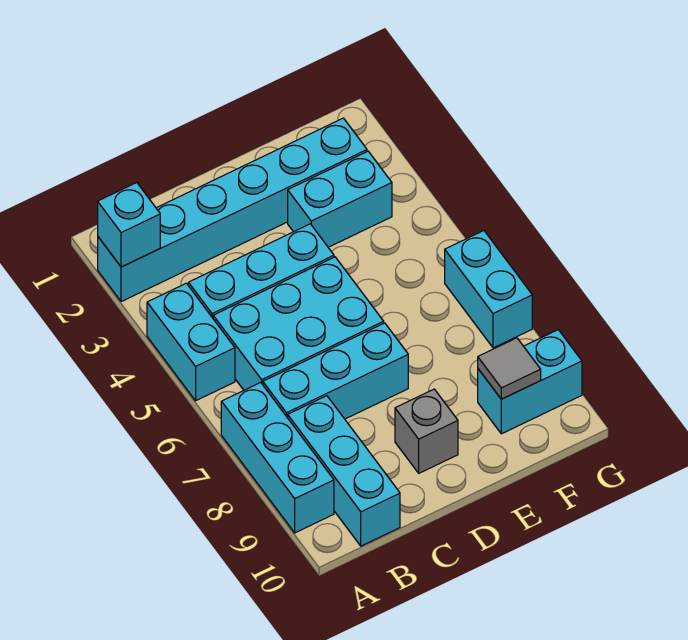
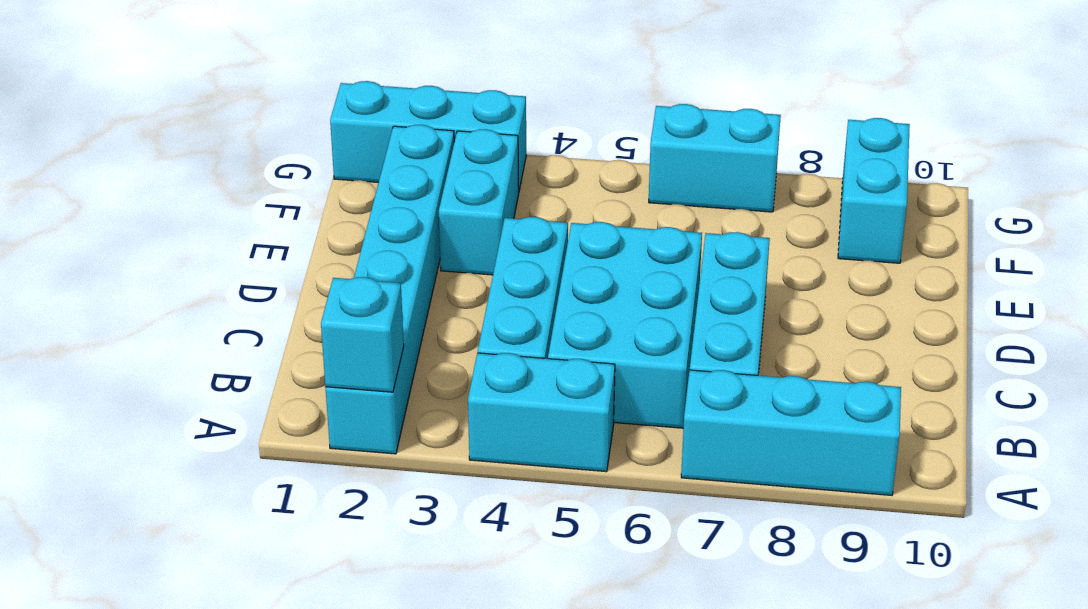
cyan 1x3 brick [288,396,400,546] -> cyan 1x3 brick moved to [330,81,526,190]
grey 1x1 brick [395,389,458,473] -> none
grey 1x1 tile [478,338,541,399] -> none

